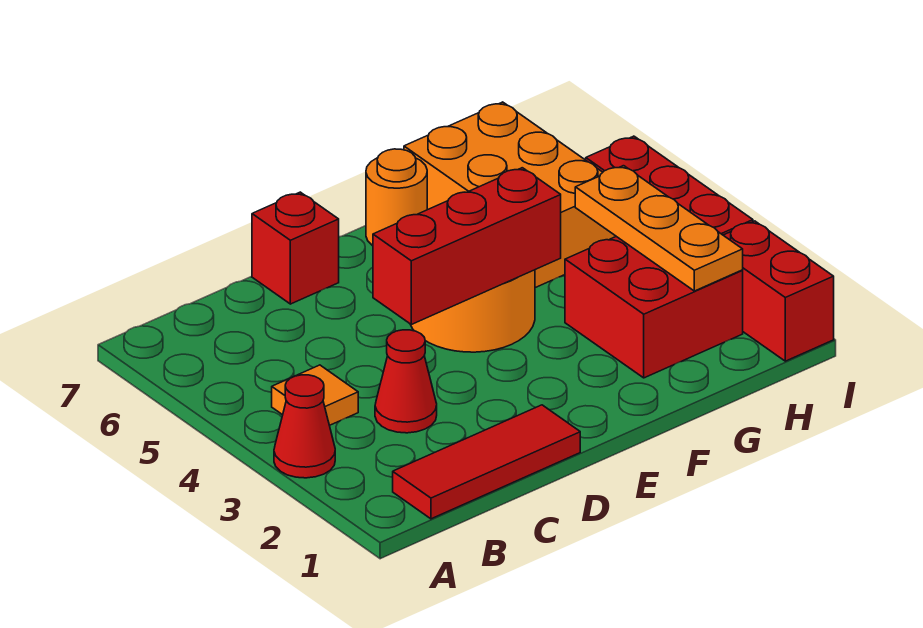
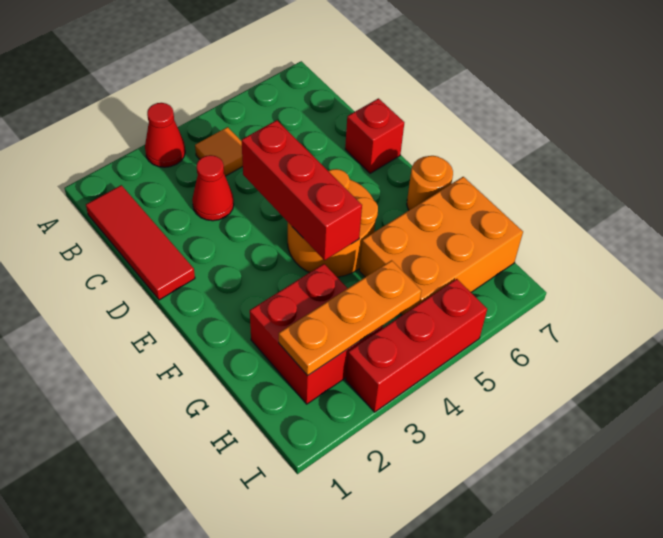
red 1x2 brick [723,221,834,361] -> none

